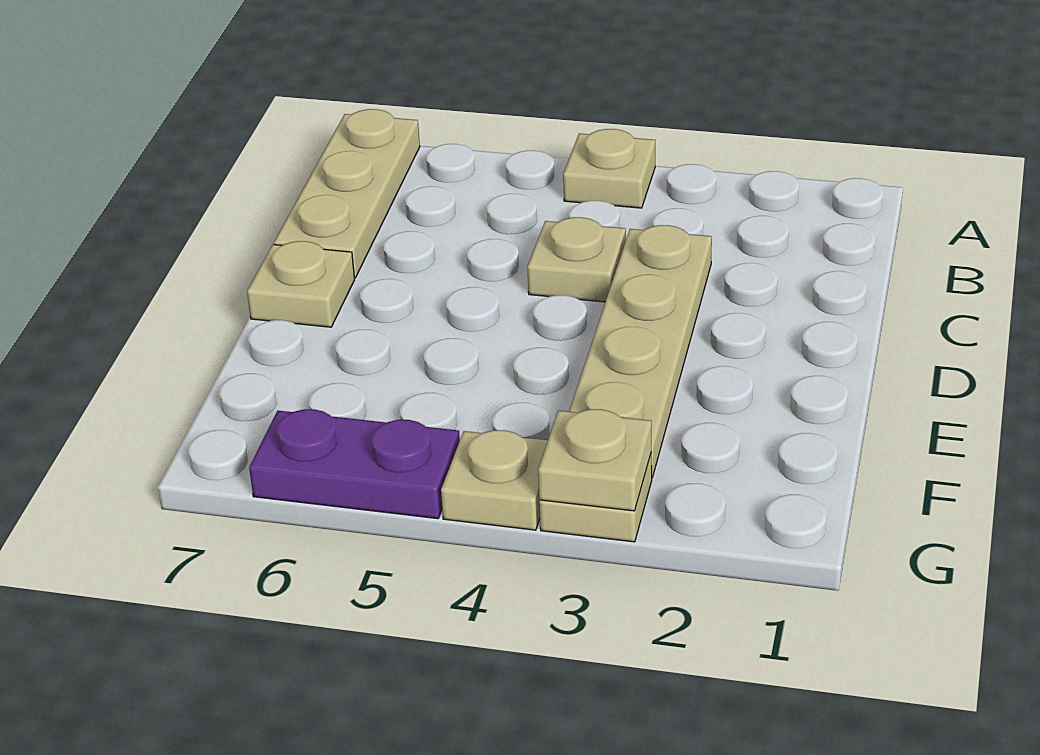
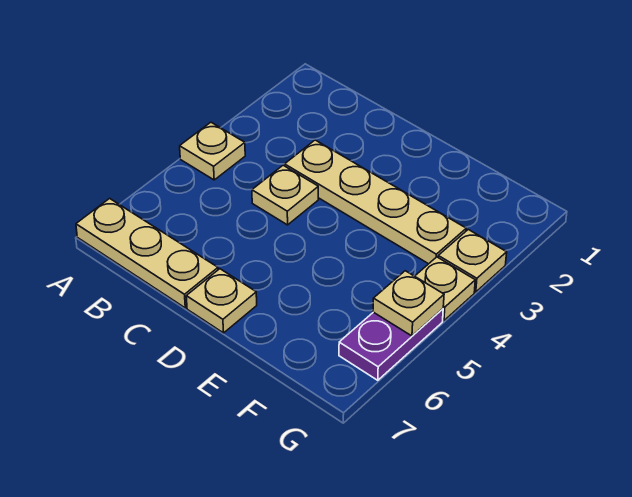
tan 1x1 plate [538,409,651,511] -> tan 1x1 plate moved to [373,271,444,336]

